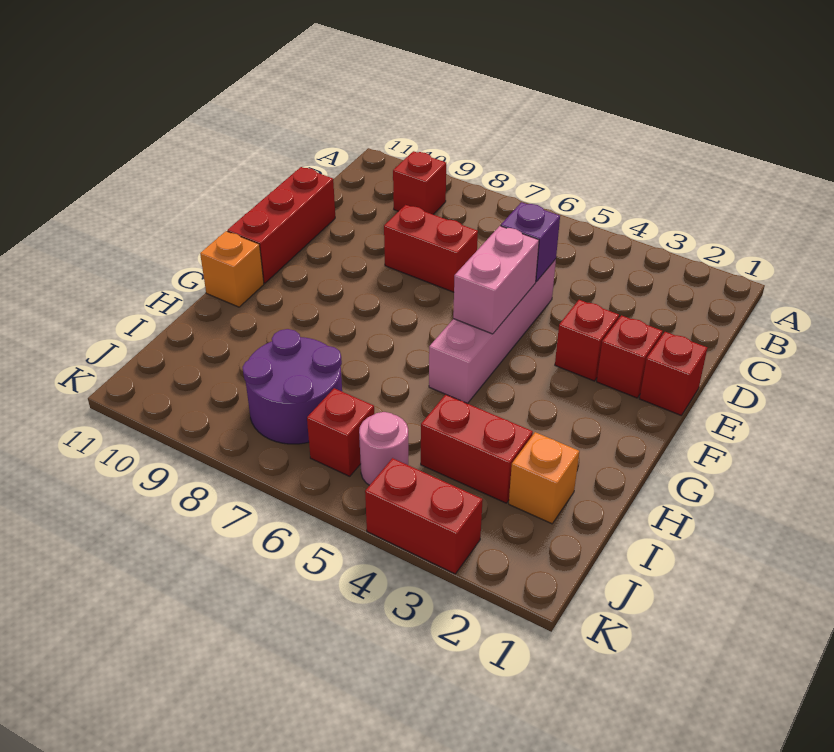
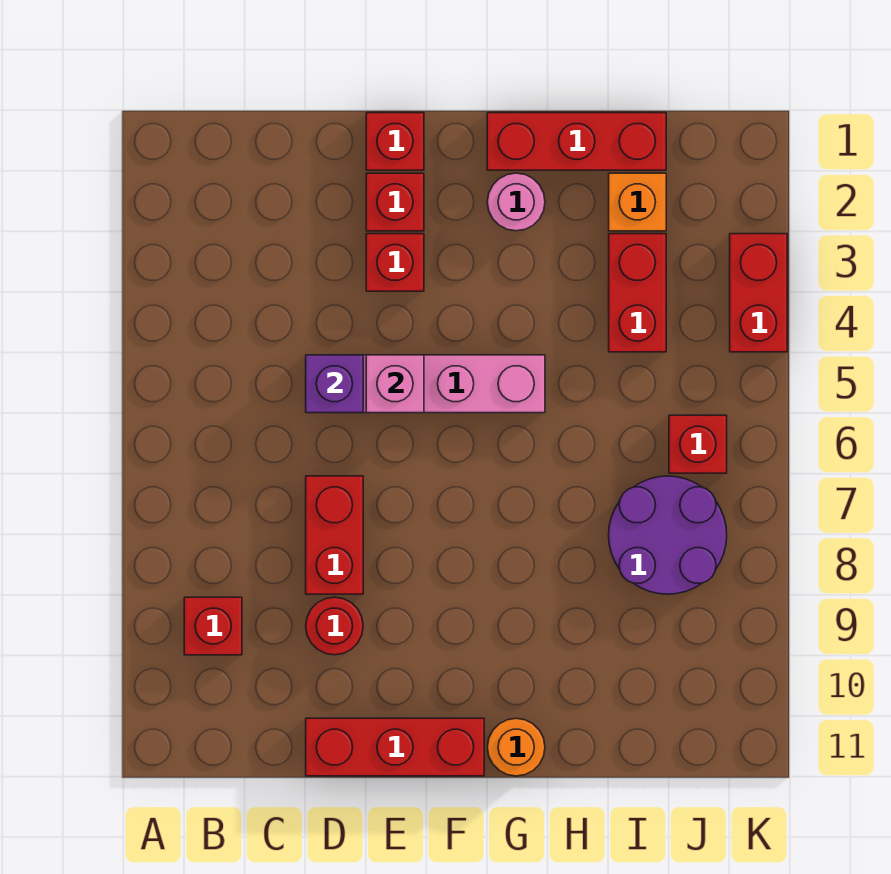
none -> red 1x1 round brick [306,597,363,655]
pink 1x2 brick [453,226,539,334] -> pink 1x1 brick [366,355,424,413]
none -> red 1x3 brick [487,113,666,170]
orange 1x1 brick [200,231,264,307] -> orange 1x1 round brick [487,718,545,776]
pink 1x1 round brick [359,412,408,485] -> pink 1x1 round brick moved to [487,173,545,231]

